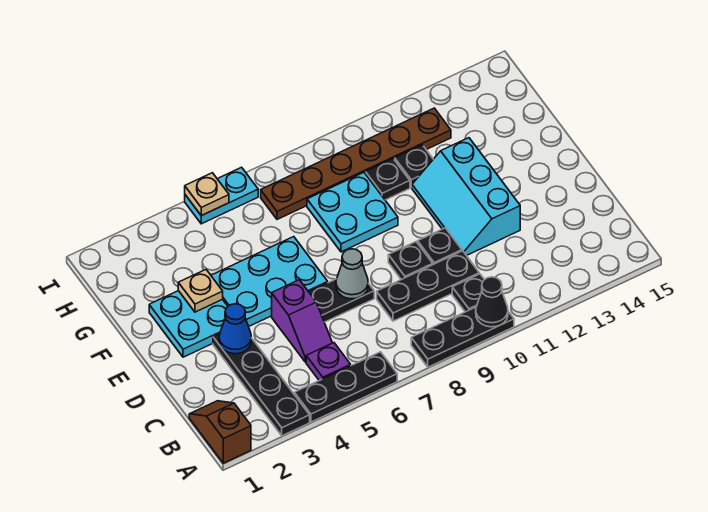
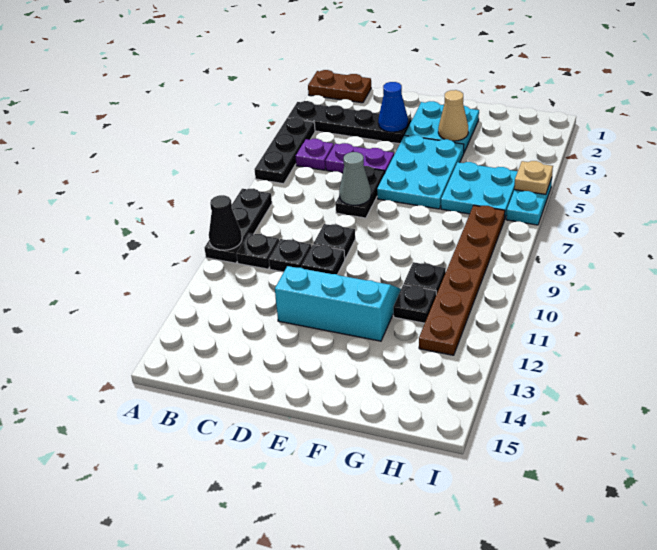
brown 1x2 slope [189,401,251,463] -> brown 1x2 plate [308,70,371,103]
purple 1x2 slope [272,280,332,362] -> purple 1x2 plate [325,143,394,173]
black 1x3 plate [377,251,479,321] -> black 1x1 plate [269,239,311,272]
tan 1x1 plate [178,270,223,312] -> tan 1x1 cone [438,90,468,141]
cyan 2x2 plate [307,172,398,252] -> cyan 2x2 plate moved to [441,162,518,218]

